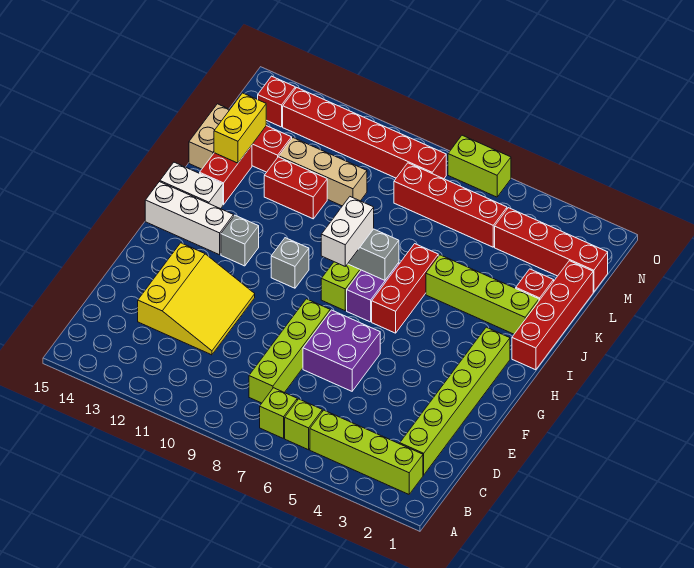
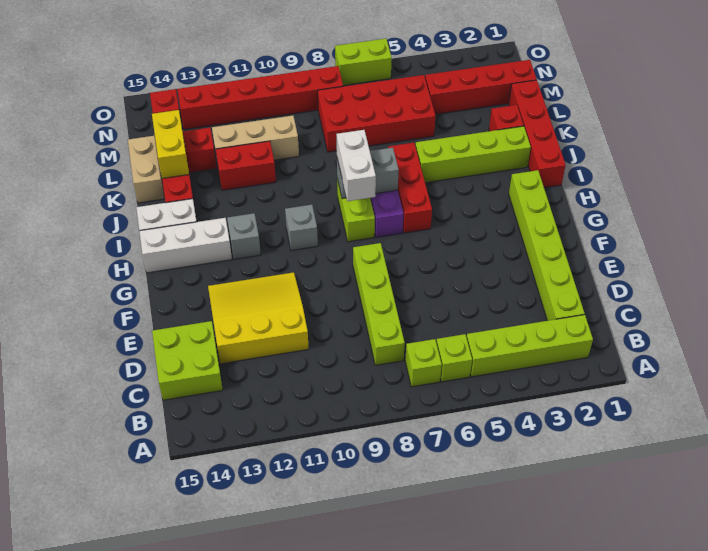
none -> lime 2x2 brick [152,321,223,400]
yellow 3x3 slope [138,243,255,355] -> yellow 3x3 slope turned to [208,272,309,364]
purple 2x2 brick [303,310,380,391] -> none
red 1x4 brick [394,163,507,247] -> red 2x4 brick [318,75,435,152]

